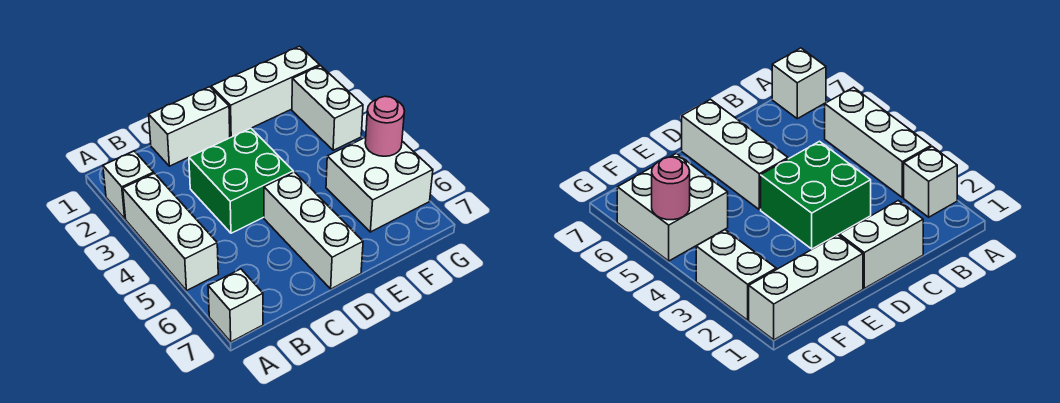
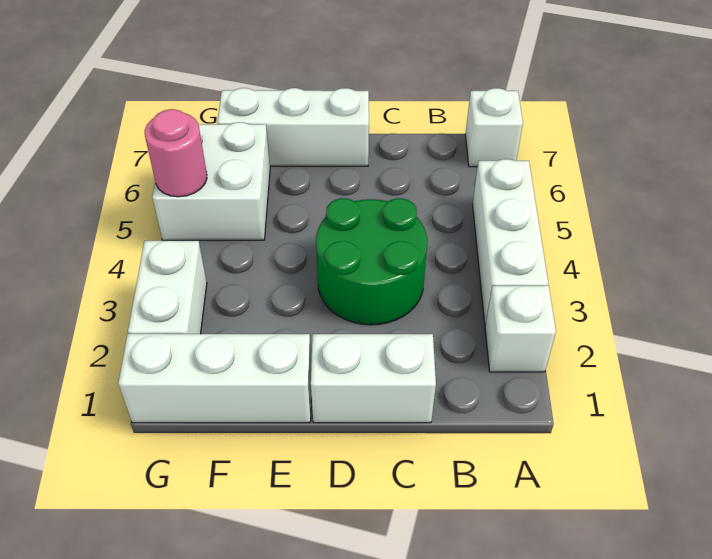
green 2x2 brick [189,128,293,233] -> green 2x2 round brick [316,198,427,325]
white 1x3 brick [264,172,363,289] -> white 1x3 brick turned to [217,88,369,166]

